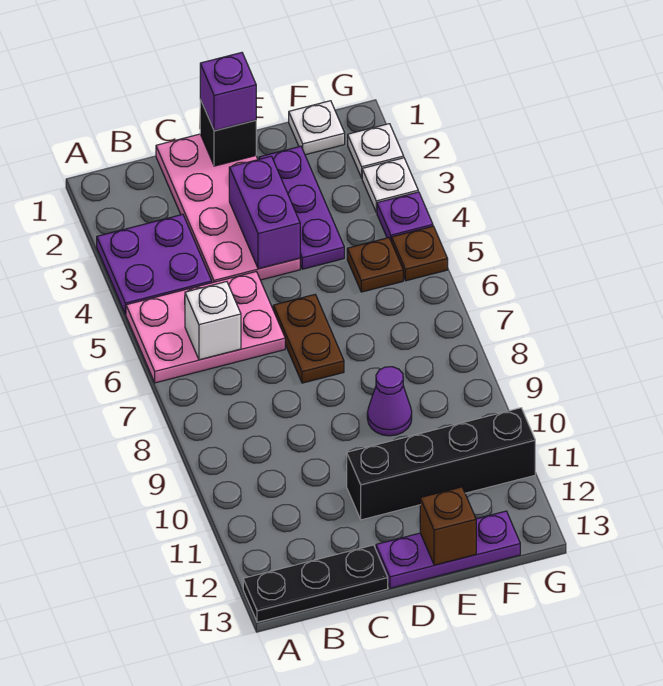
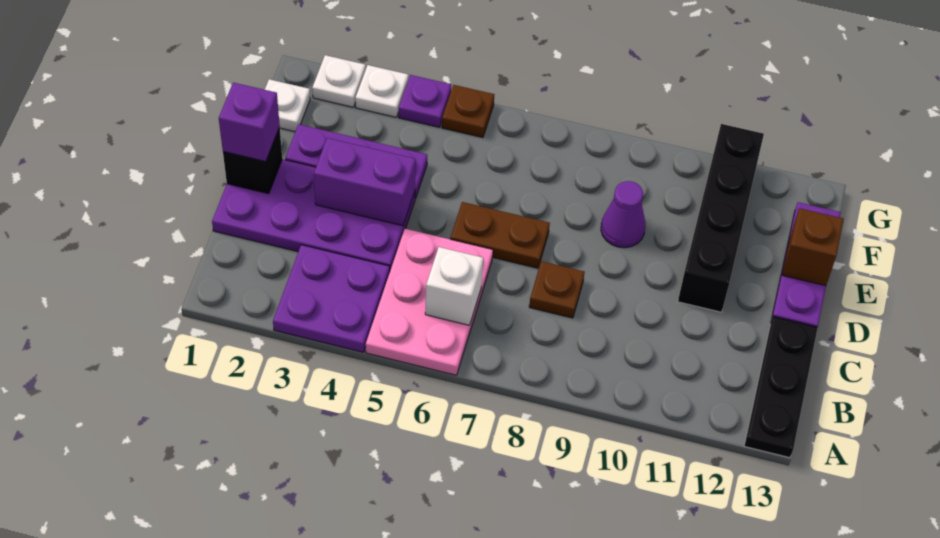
pink 2x4 plate [156,134,300,283] -> purple 2x4 plate [212,159,415,270]
brown 1x1 plate [347,238,403,292] -> brown 1x1 plate moved to [529,261,585,318]

